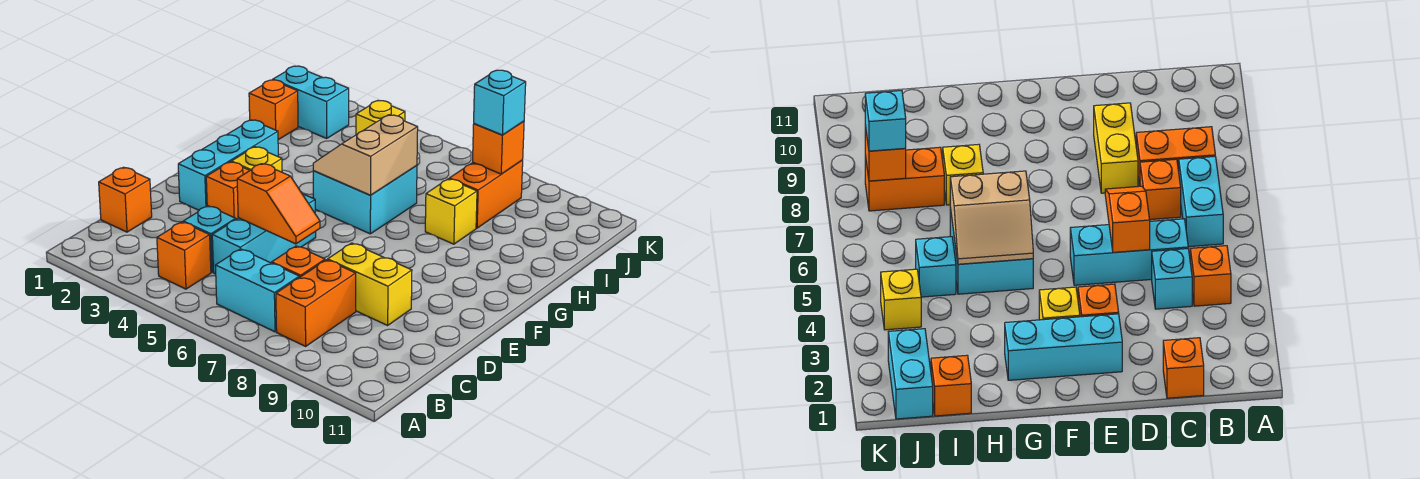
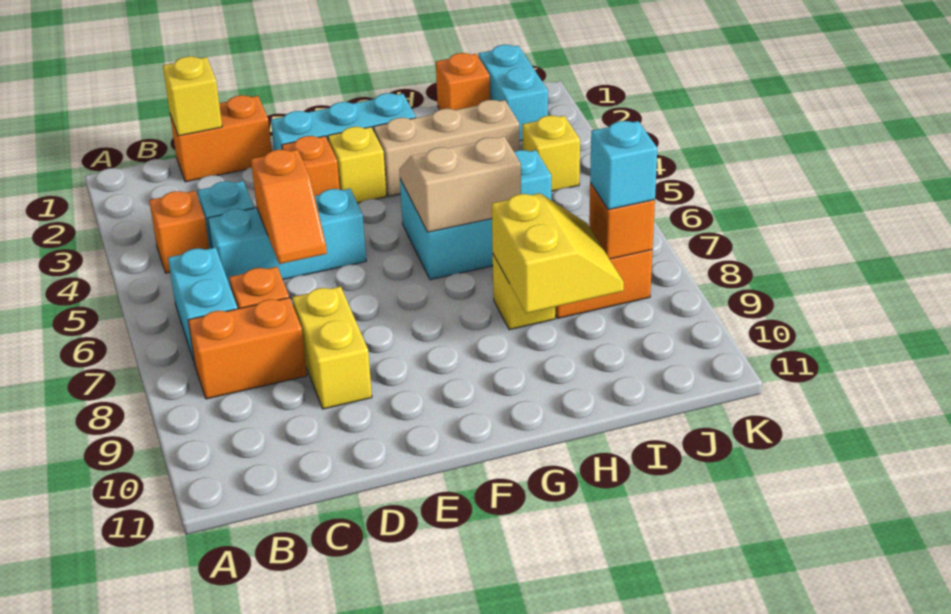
orange 1x1 brick [99,167,152,232] -> orange 1x2 brick [170,95,272,182]
none -> yellow 1x1 brick [163,56,222,136]
none -> tan 1x3 brick [374,100,520,196]
none -> yellow 2x2 slope [492,193,624,313]

